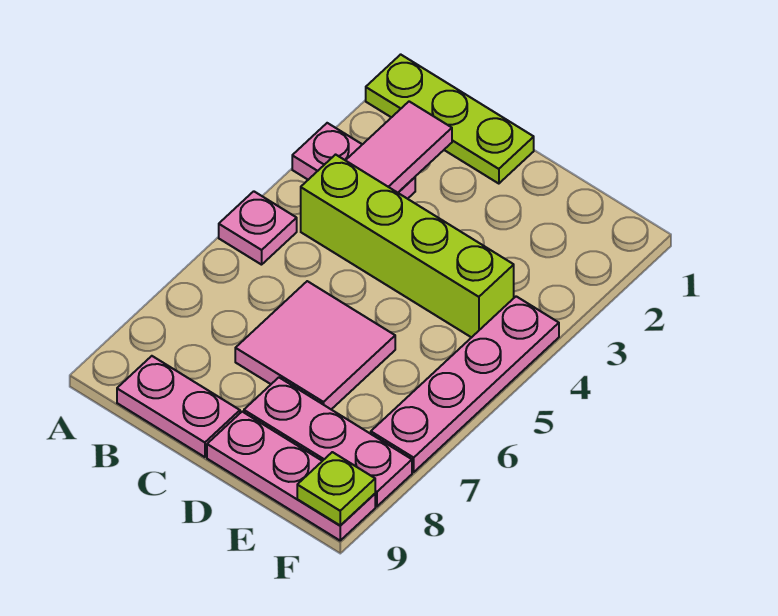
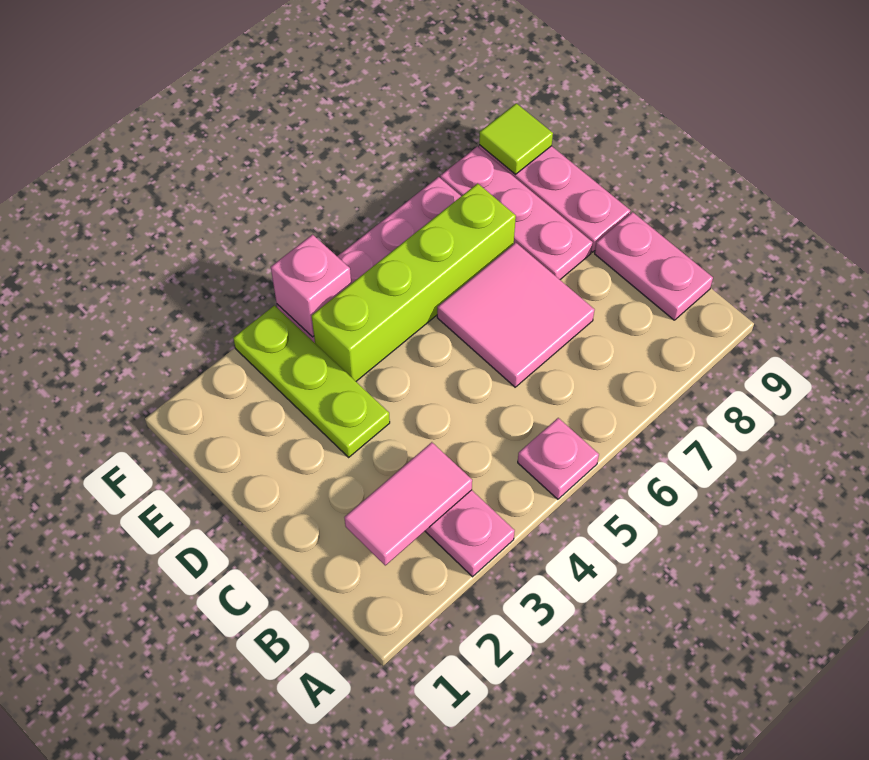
lime 1x3 plate [366,54,534,184] -> lime 1x3 plate moved to [233,306,390,457]
lime 1x4 brick [301,155,514,338] -> lime 1x4 brick turned to [312,183,516,381]
none -> pink 1x1 brick [271,235,351,337]
lime 1x1 plate [297,452,375,525] -> lime 1x1 tile [479,103,553,174]

